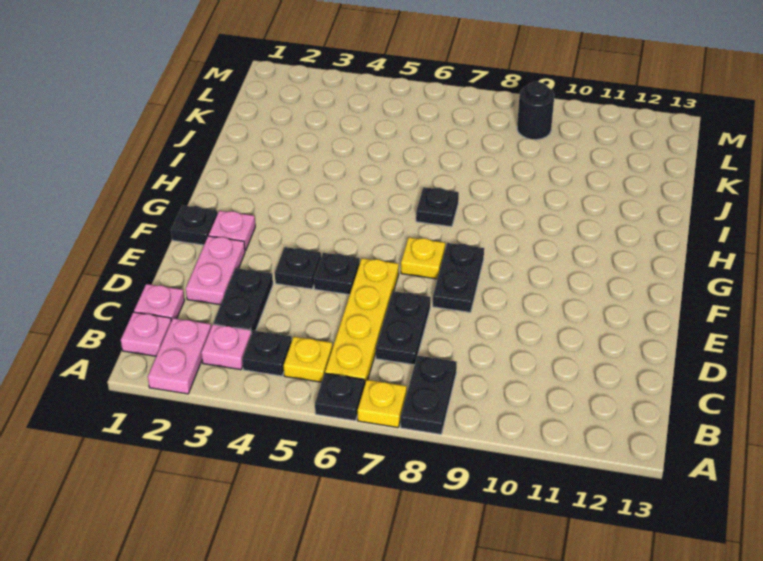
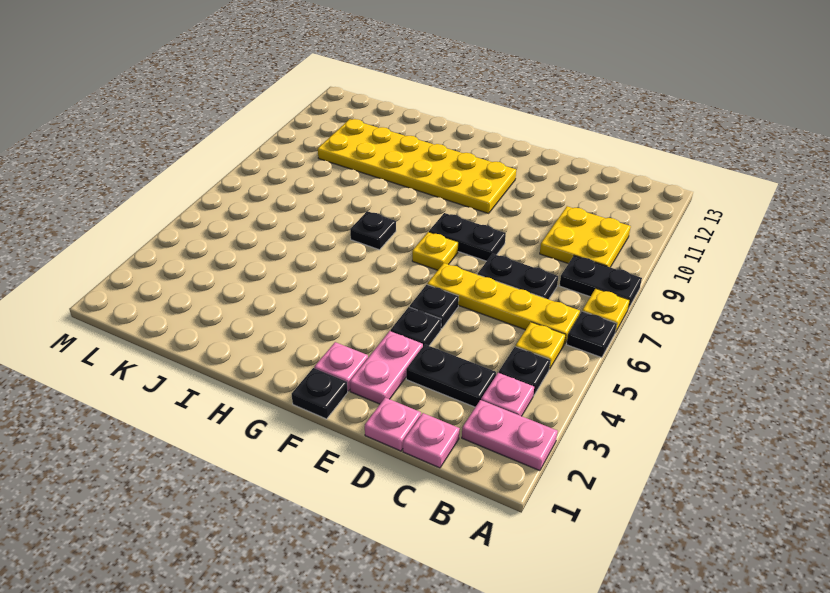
pink 1x1 plate [121,312,171,356] -> pink 1x1 plate moved to [365,398,421,451]
none -> yellow 2x2 plate [540,206,631,267]
pink 1x2 plate [186,236,245,305] -> pink 1x2 plate turned to [350,331,423,404]
none -> yellow 2x6 plate [318,119,516,213]
black 1x1 round brick [517,82,554,140] -> none

